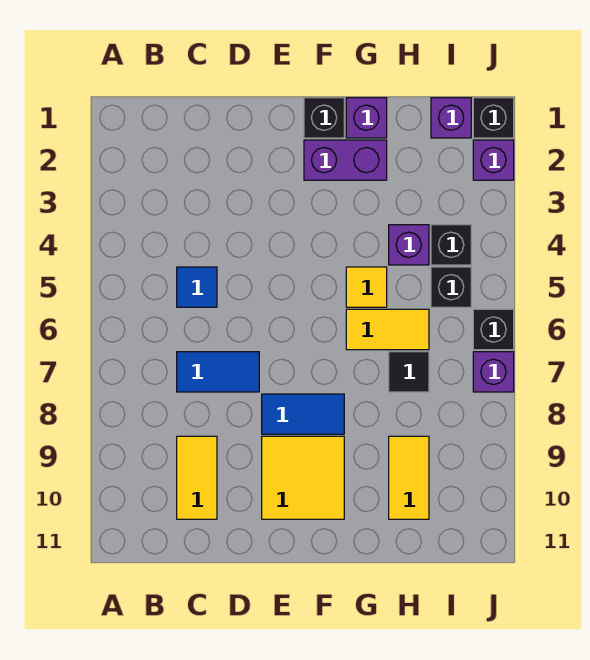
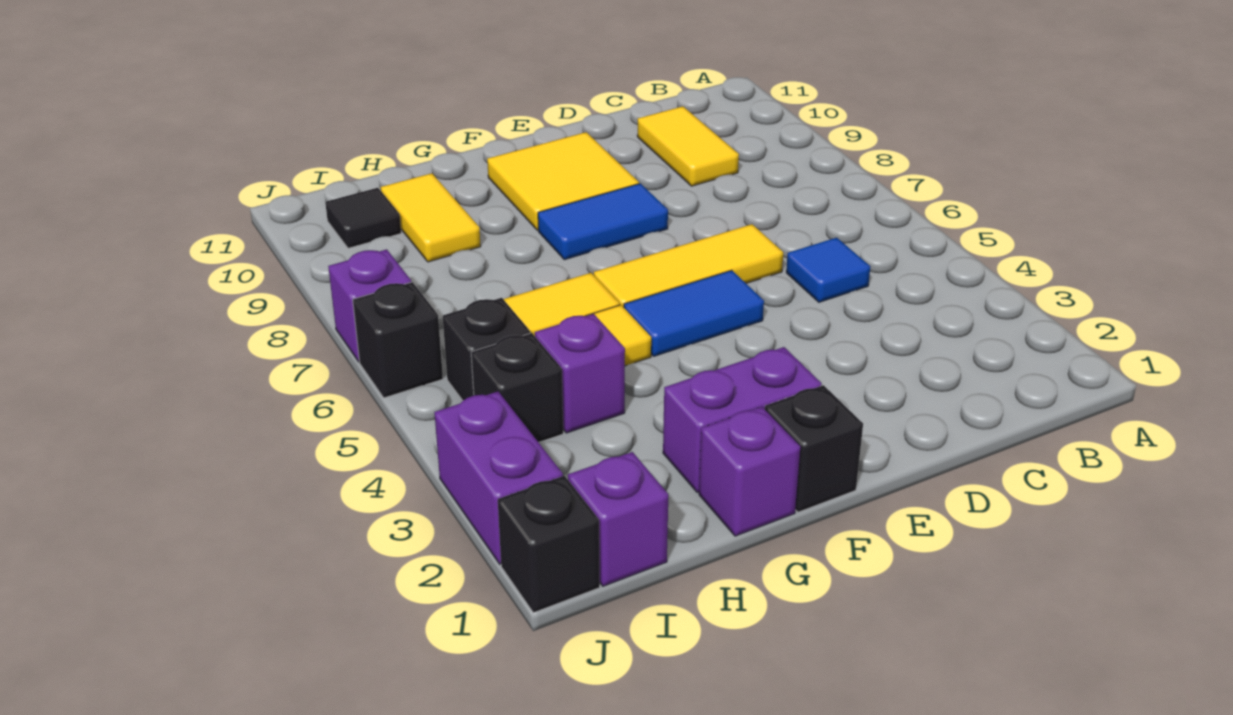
blue 1x2 tile [177,352,259,392] -> blue 1x2 tile moved to [624,270,764,356]
none -> yellow 1x3 tile [594,224,783,307]
black 1x1 tile [389,352,429,392] -> black 1x1 tile moved to [325,188,401,248]
purple 1x1 brick [473,140,514,180] -> purple 1x2 brick [434,392,563,564]

